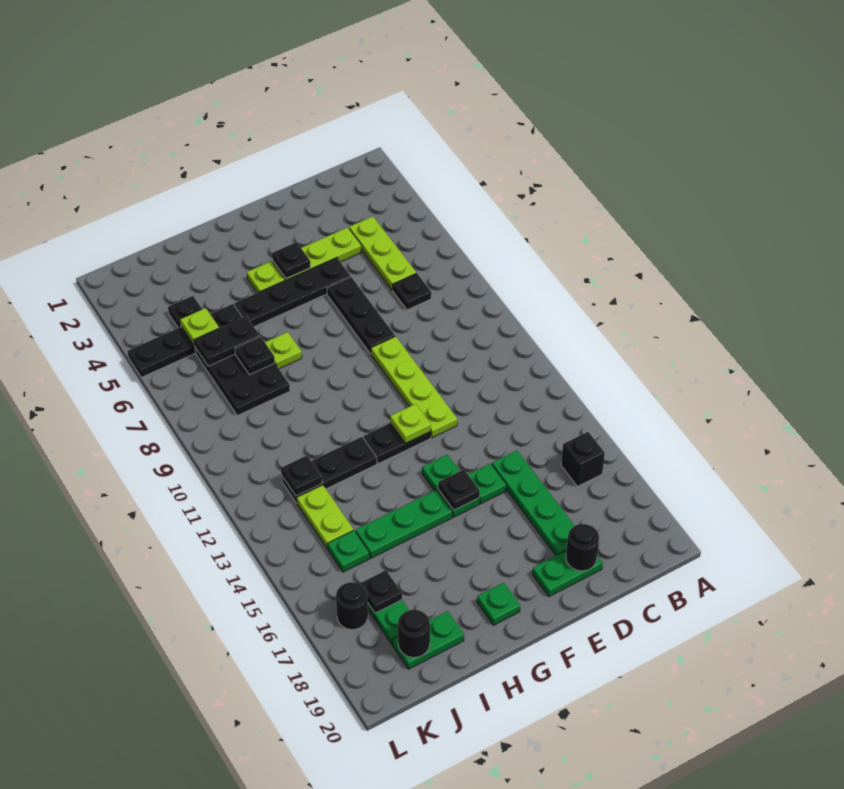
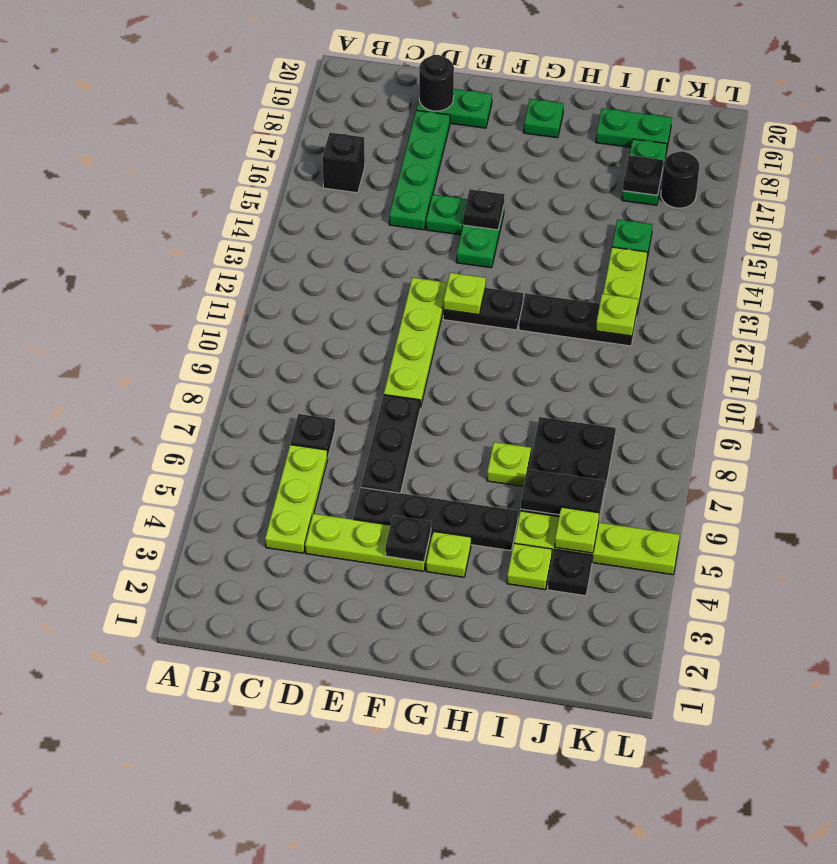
green 1x3 plate [356,490,452,558] -> none
none -> lime 1x1 plate [507,543,552,589]
black 1x4 plate [127,304,243,377] -> lime 1x4 plate [514,511,680,575]
black 1x1 plate [235,337,275,375] -> none
black 1x1 plate [281,456,322,496] -> lime 1x1 plate [596,294,638,336]
black 1x1 round brick [398,610,430,658] -> none

